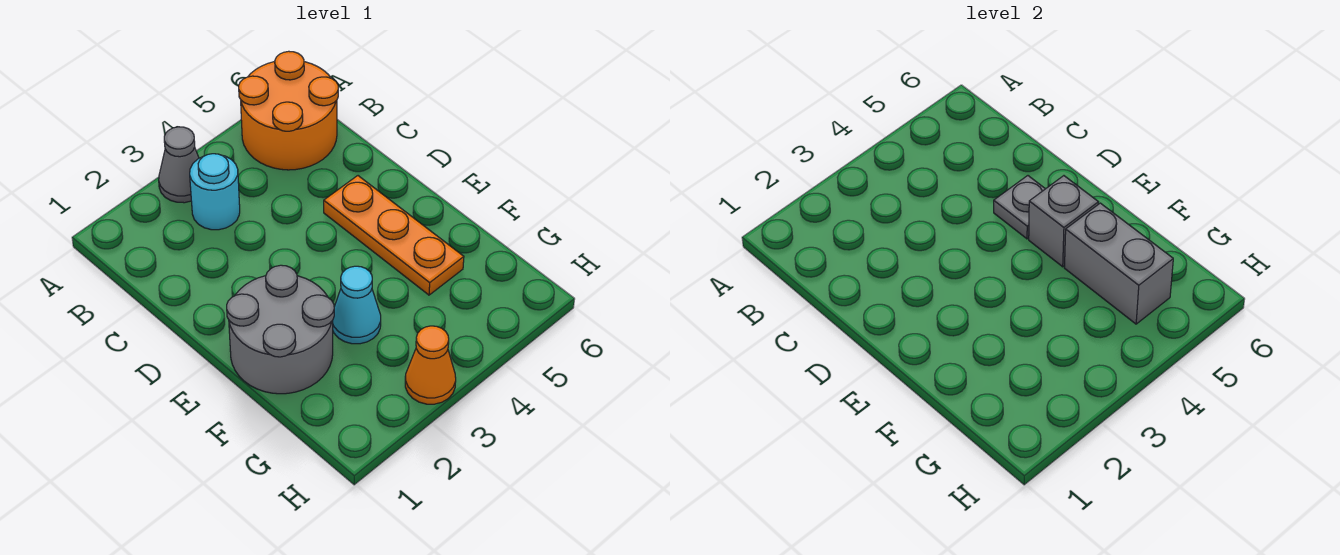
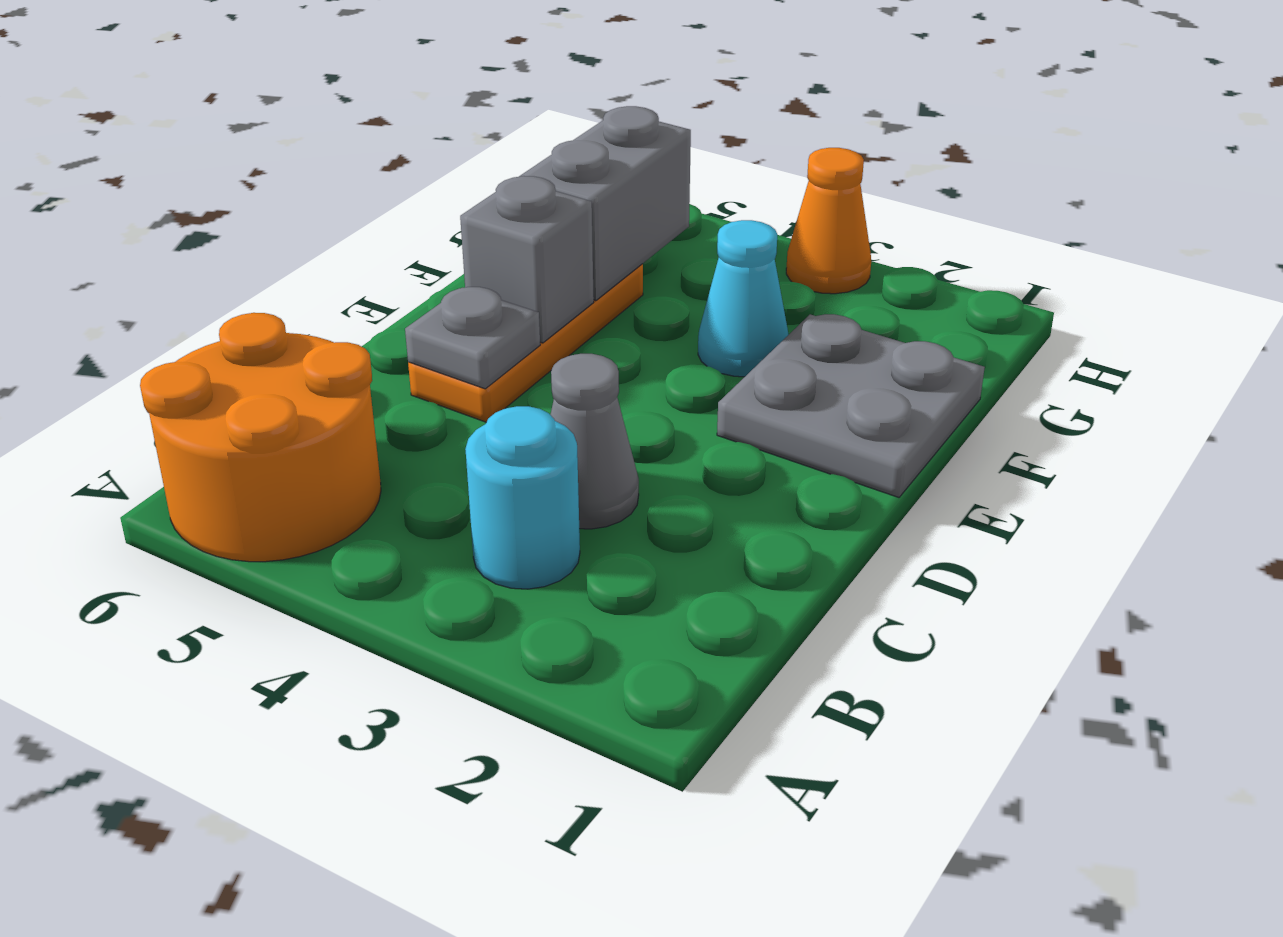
grey 1x1 cone [159,127,199,203] -> grey 1x1 cone moved to [550,354,639,529]
grey 2x2 round brick [227,265,334,394] -> grey 2x2 plate [717,314,985,497]

